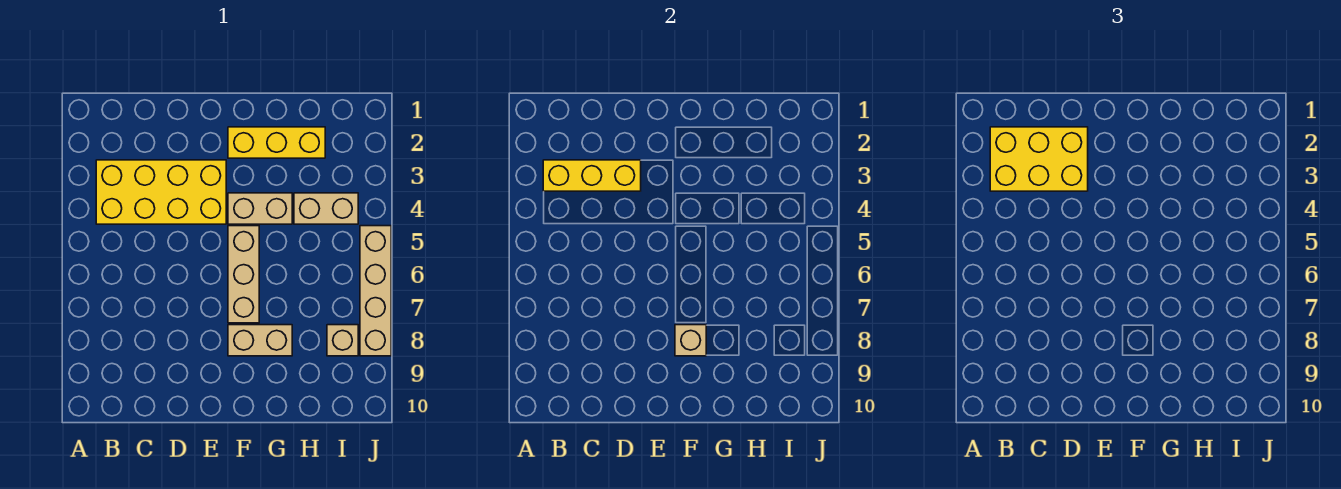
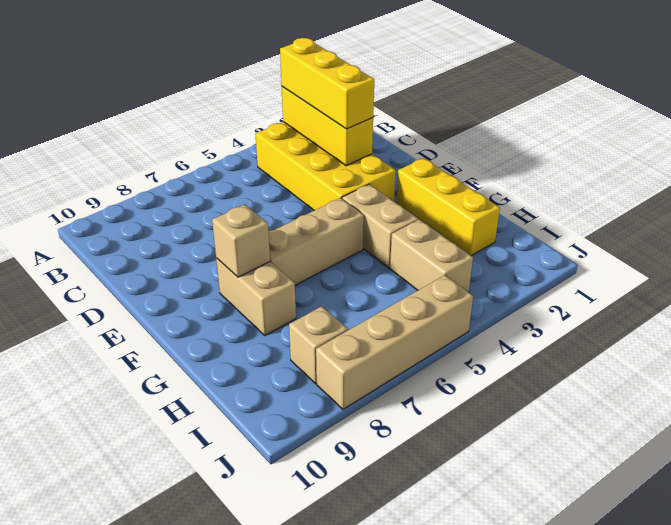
yellow 2x3 brick [990,127,1088,191] -> yellow 1x3 brick [280,38,374,129]

